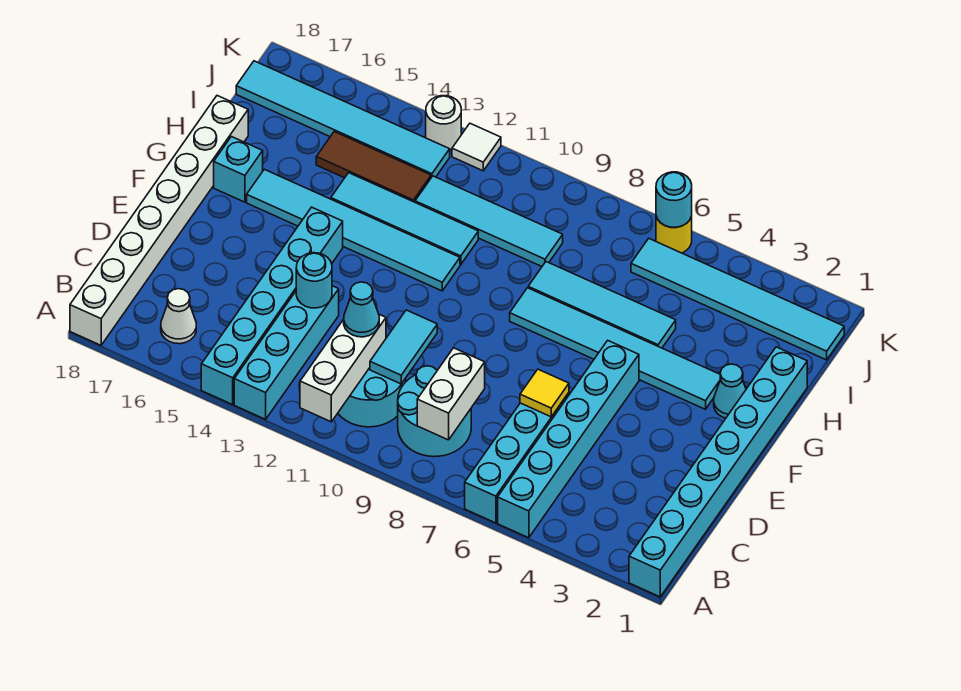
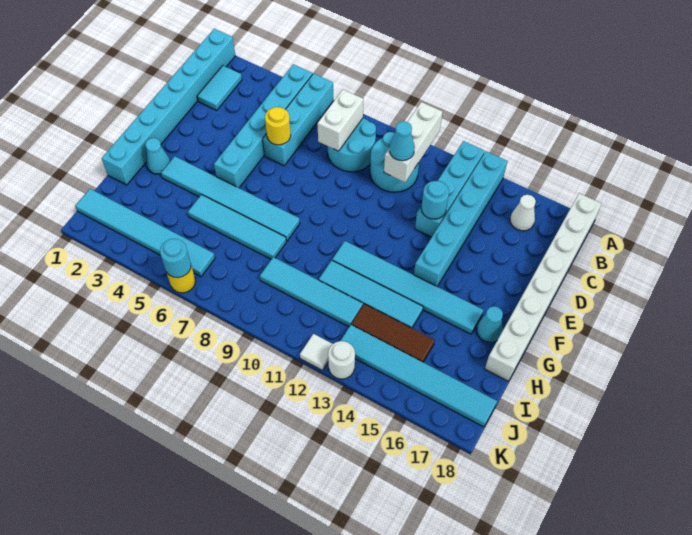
cyan 1x2 tile [370,310,437,384] -> cyan 1x2 tile moved to [197,66,242,110]
yellow 1x1 tile [520,369,569,417] -> yellow 1x1 round brick [265,107,291,145]
cyan 1x1 brick [214,137,263,202] -> cyan 1x1 cone [477,306,503,342]

